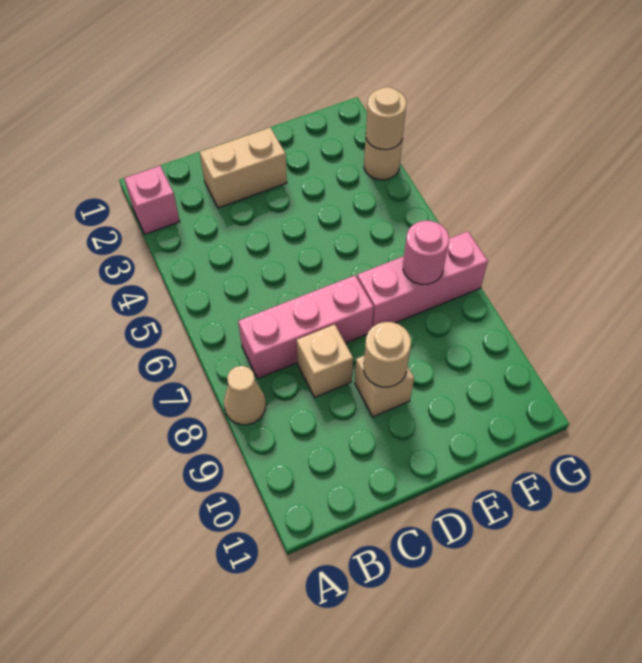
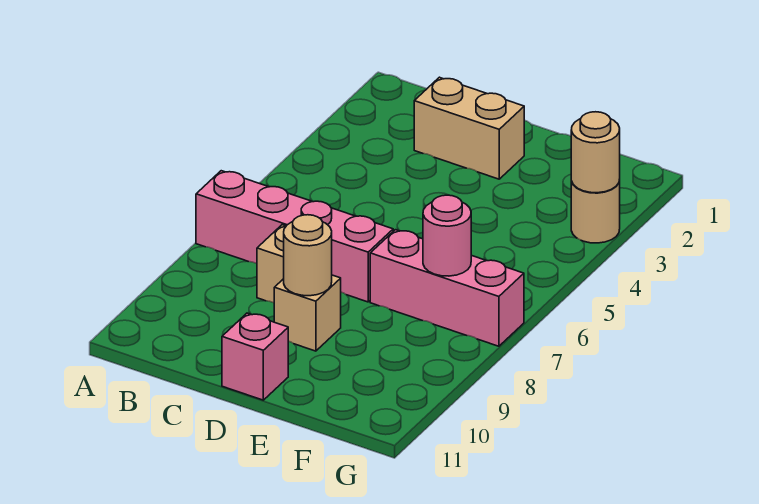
pink 1x1 brick [124,166,180,234] -> pink 1x1 brick moved to [222,313,288,400]
tan 1x1 cone [224,366,266,425] -> none
pink 1x3 brick [238,275,374,378] -> pink 1x4 brick [196,171,393,302]

